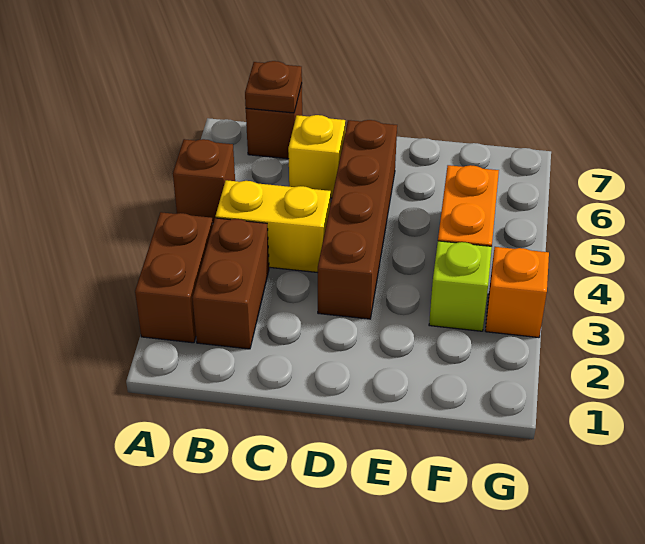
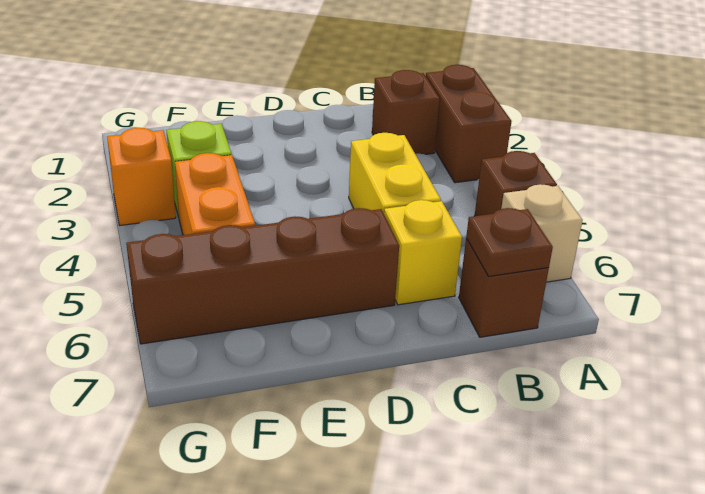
none -> tan 1x1 brick [501,184,583,282]
brown 1x2 brick [192,218,269,349] -> brown 1x1 brick [372,70,440,154]
yellow 1x2 brick [215,180,331,273] -> yellow 1x2 brick turned to [349,133,441,213]
brown 1x4 brick [318,120,397,319] -> brown 1x4 brick turned to [126,208,399,344]

